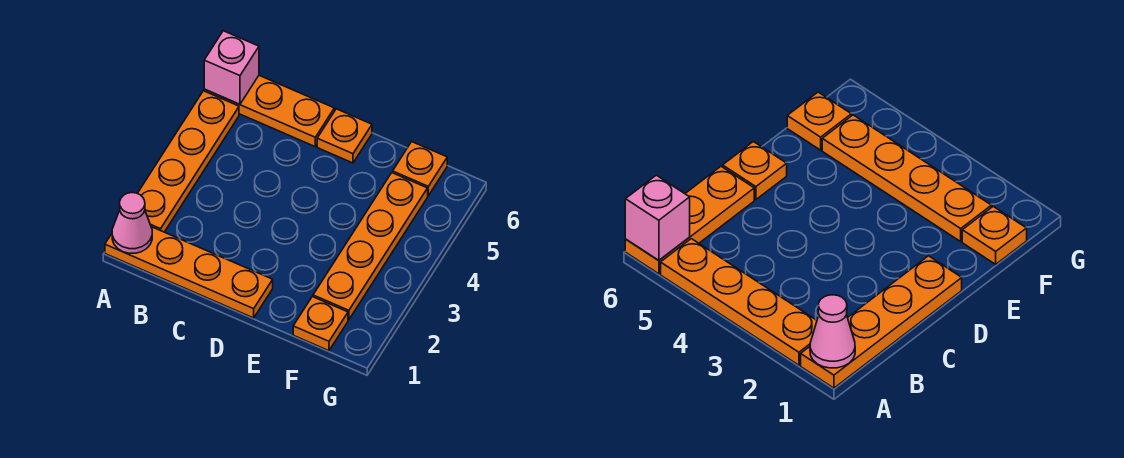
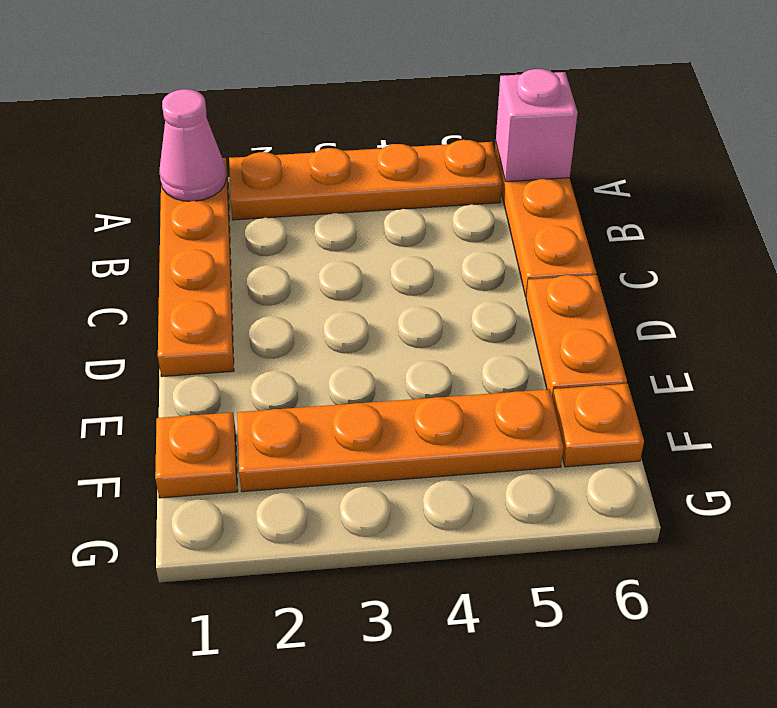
orange 1x1 plate [317,109,372,163] -> orange 1x2 plate [526,275,627,399]

